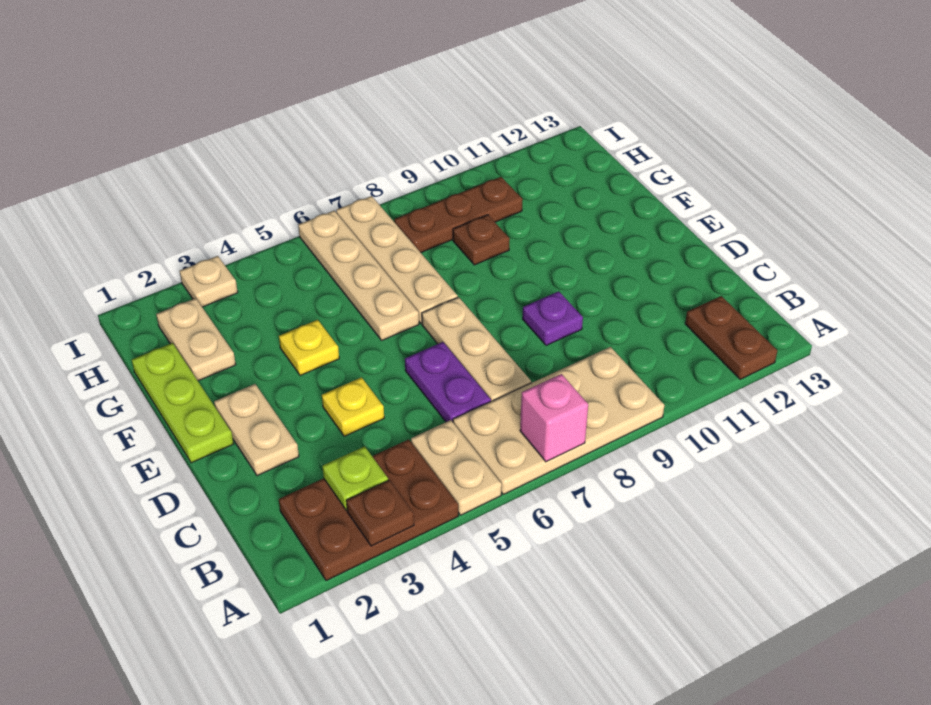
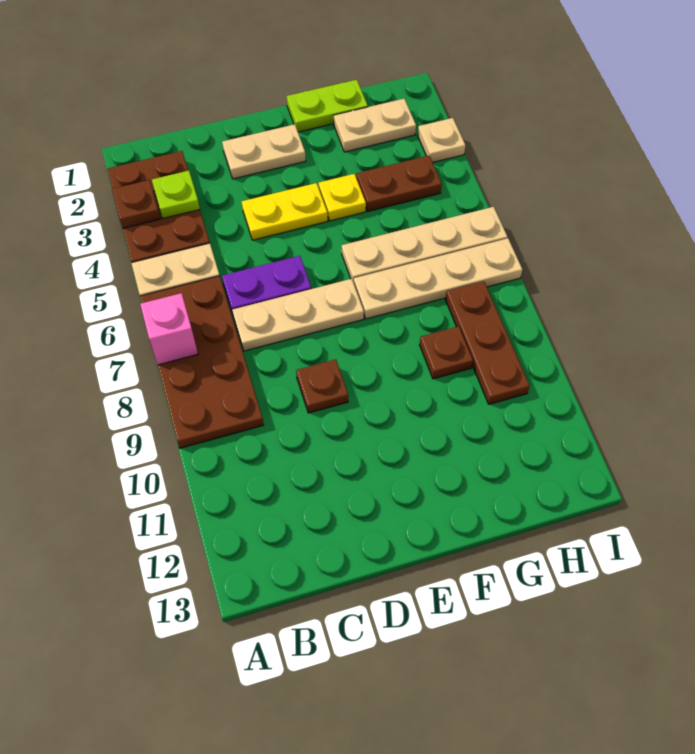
tan 2x4 plate [453,347,665,494] -> brown 2x4 plate [140,276,264,448]
brown 1x2 plate [685,296,777,379] -> brown 1x2 plate moved to [356,156,442,211]
yellow 1x1 plate [322,377,384,436] -> yellow 1x2 plate [242,183,328,240]
purple 1x1 plate [522,291,583,345] -> brown 1x1 plate [296,359,348,413]
lime 1x3 plate [132,343,233,463] -> lime 1x2 plate [287,80,368,132]

